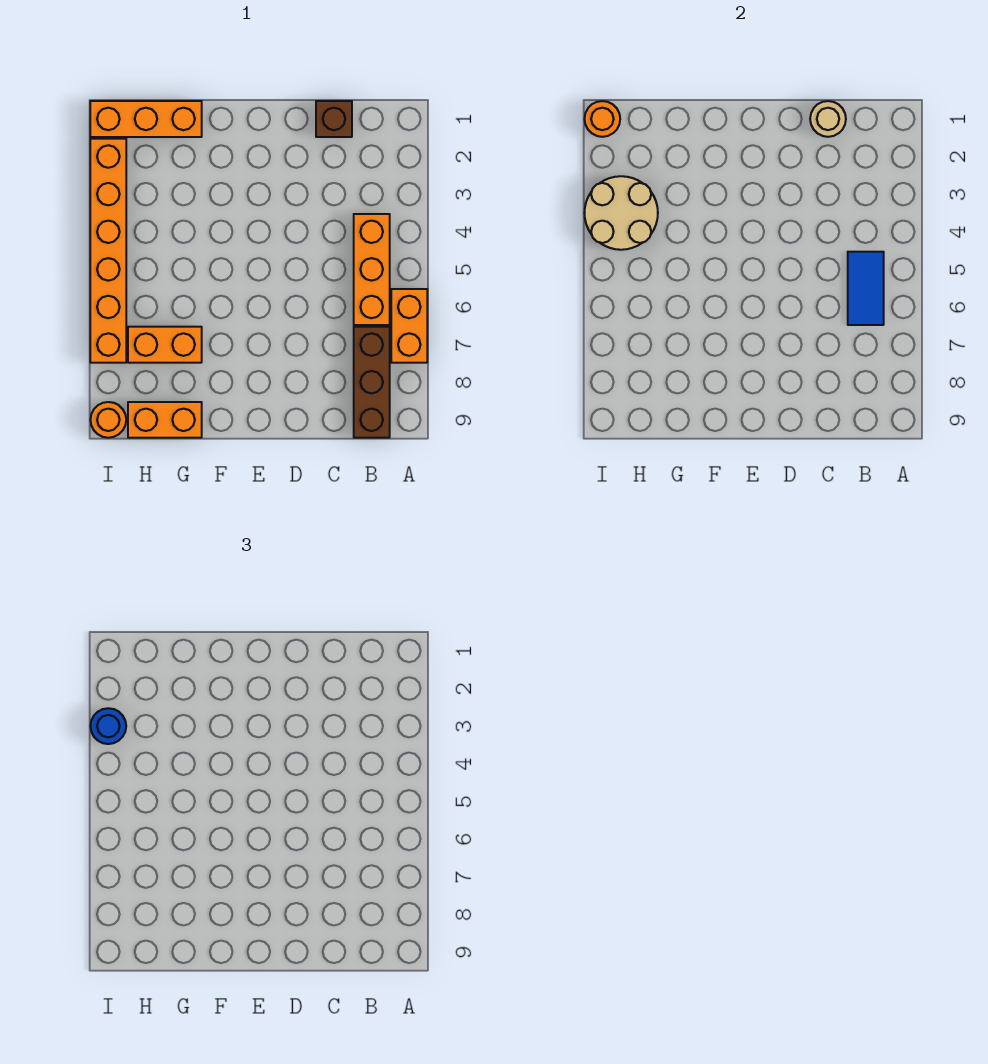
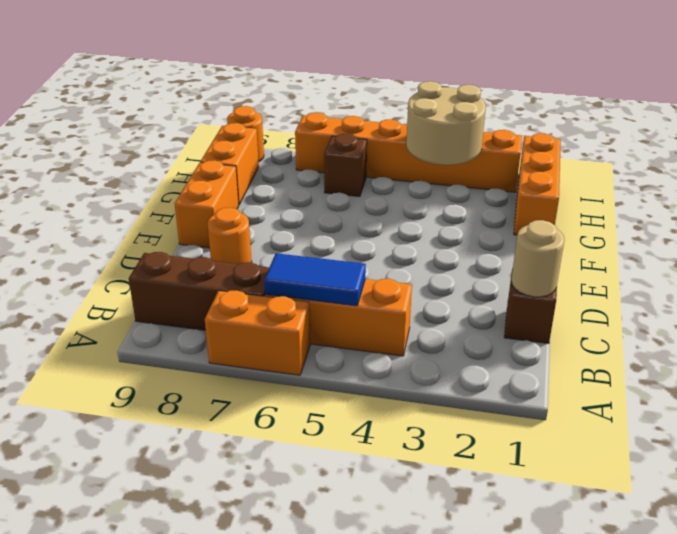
orange 1x2 brick [128,327,202,363] -> orange 1x2 brick moved to [175,160,239,248]
none -> brown 1x1 brick [324,134,367,197]
orange 1x1 round brick [585,101,620,137] -> orange 1x1 round brick moved to [207,208,252,264]
blue 1x1 round brick [91,708,126,744] -> none

